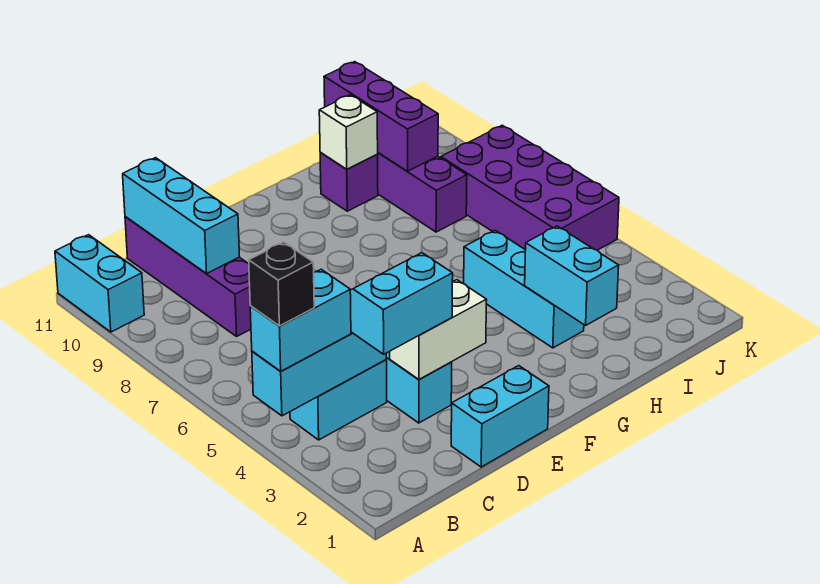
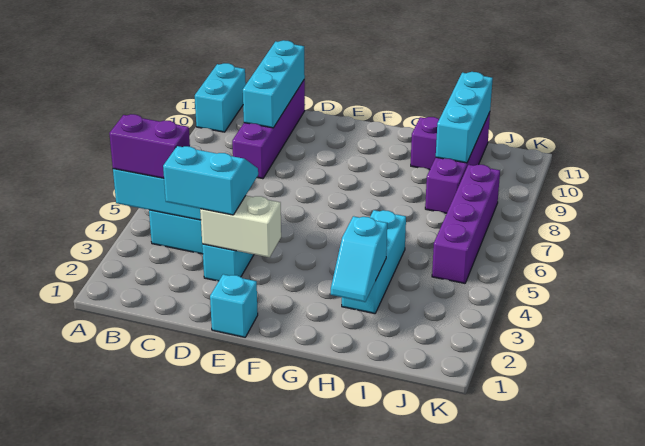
cyan 1x2 brick [250,269,351,371] -> purple 1x2 brick [109,114,190,178]
black 1x1 brick [249,242,314,326] -> none
cyan 1x2 brick [451,366,549,467] -> cyan 1x1 brick [210,274,258,337]
cyan 1x2 brick [525,226,619,325] -> cyan 1x2 slope [331,216,387,302]
white 1x1 brick [319,95,378,169] -> none
purple 1x3 brick [324,62,438,171] -> cyan 1x3 brick [436,72,493,163]
purple 2x4 brick [441,125,619,250] -> purple 1x4 brick [432,165,500,283]

